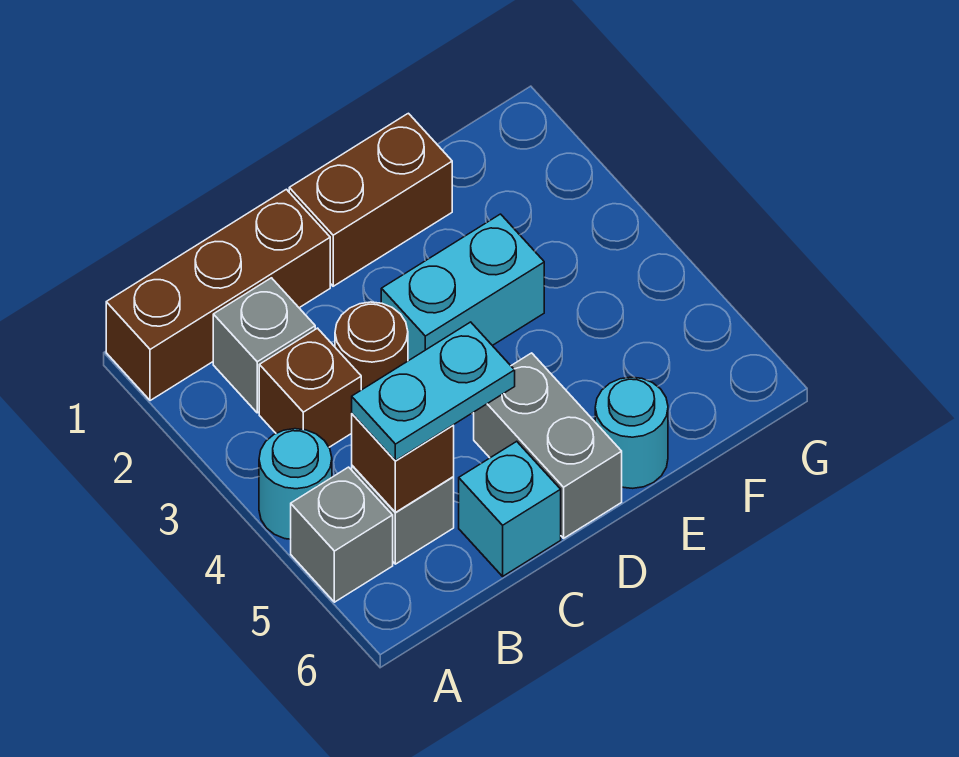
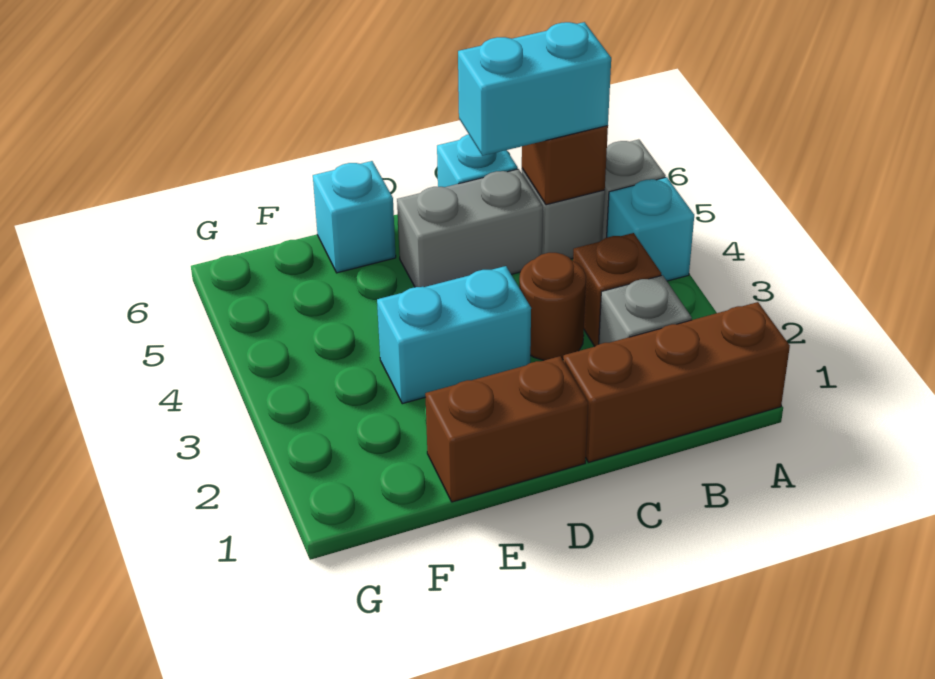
cyan 1x1 round brick [259,429,332,539] -> cyan 1x1 brick [607,177,694,281]
cyan 1x2 plate [352,322,515,461] -> cyan 1x2 brick [458,22,611,156]
grey 1x2 brick [474,353,622,538] -> grey 1x2 brick turned to [397,169,543,287]
cyan 1x1 round brick [595,377,668,488] -> cyan 1x1 brick [313,161,396,273]

